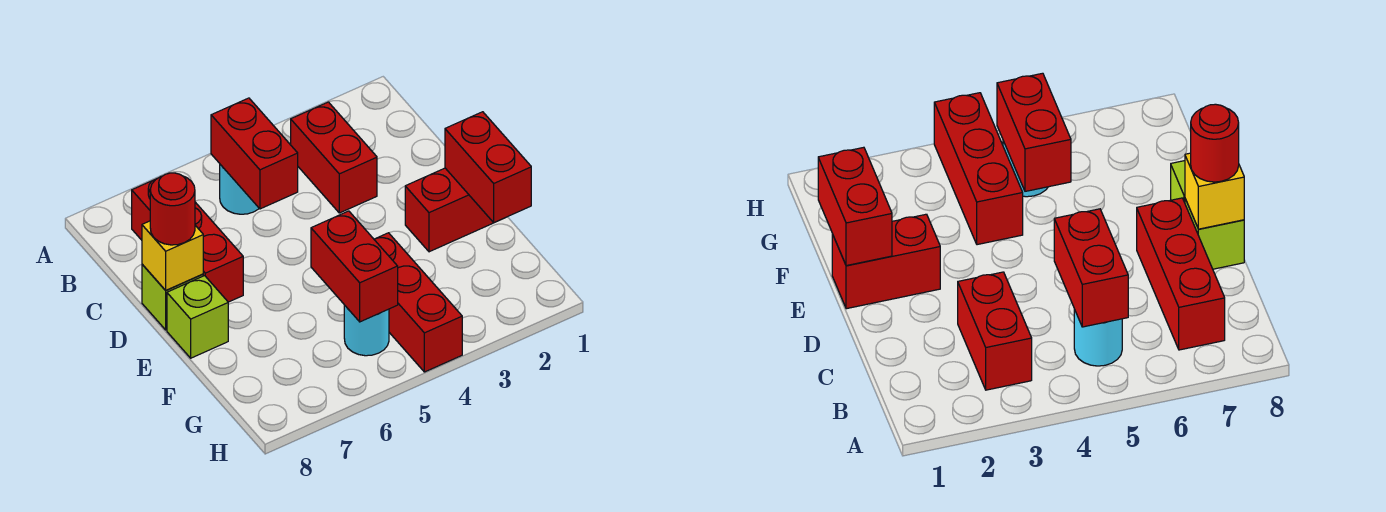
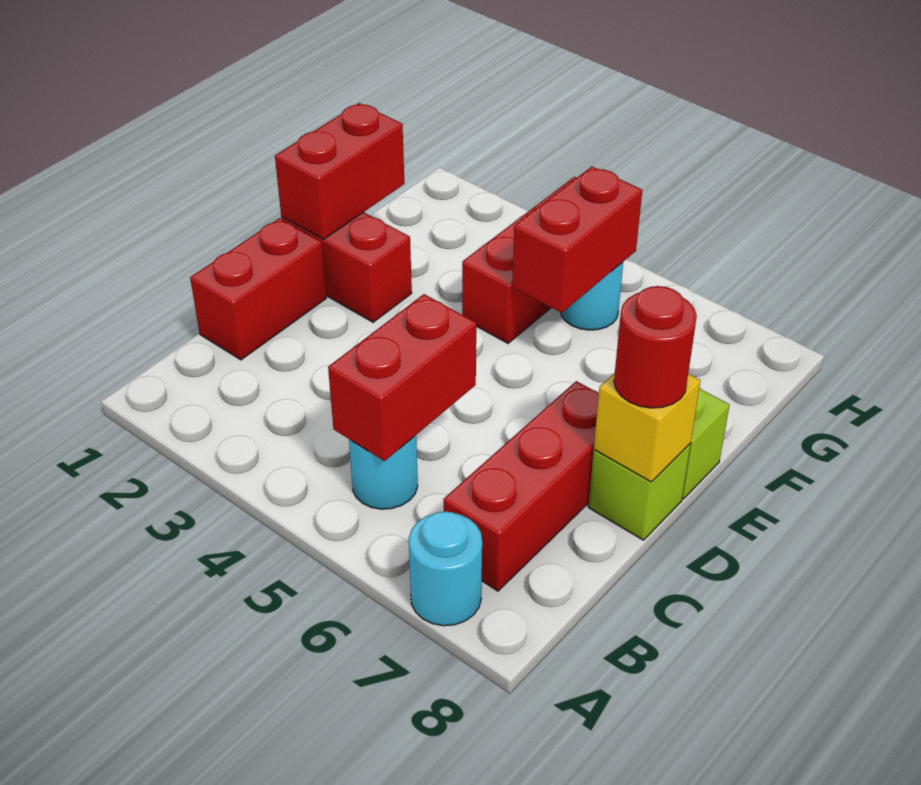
none -> cyan 1x1 round brick [409,511,482,626]
red 1x2 brick [291,102,377,213] -> red 1x2 brick moved to [190,218,326,360]

